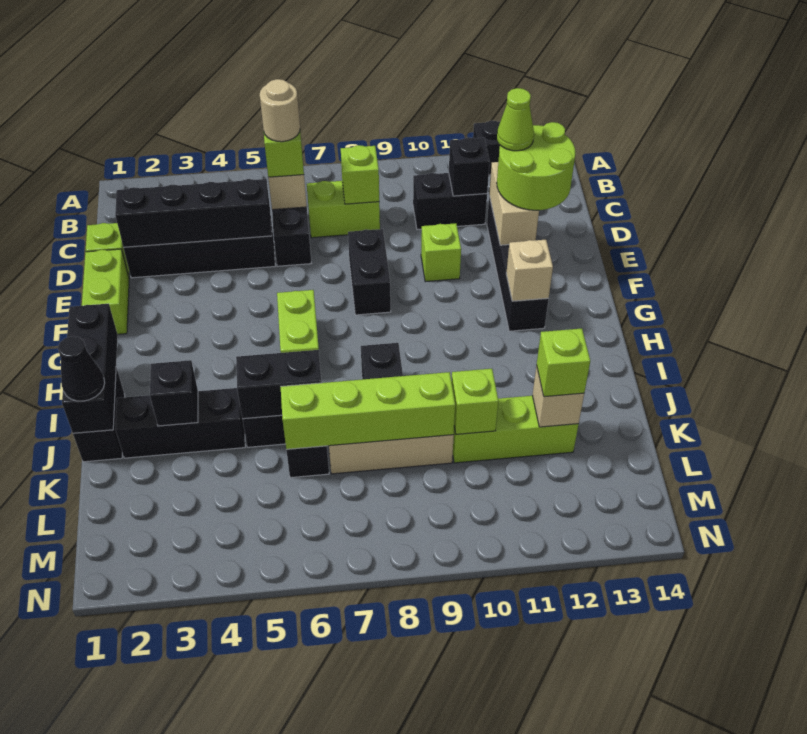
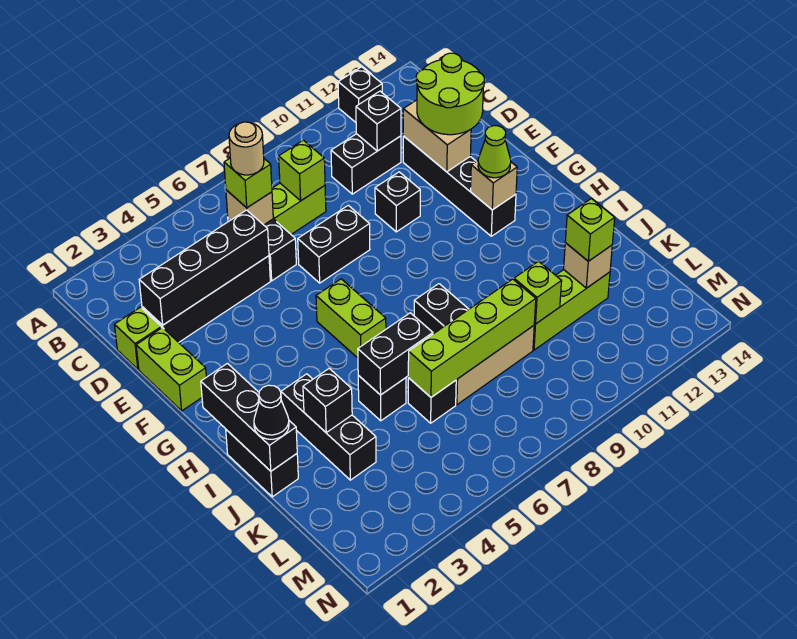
lime 1x1 cone [497,88,534,151] -> lime 1x1 cone moved to [478,126,511,178]
black 1x2 brick [348,229,391,315] -> black 1x2 brick turned to [298,205,370,283]
lime 1x1 brick [421,223,461,282] -> black 1x1 brick [375,172,420,232]
black 1x3 brick [115,388,245,458] -> black 1x3 brick turned to [281,374,376,480]

